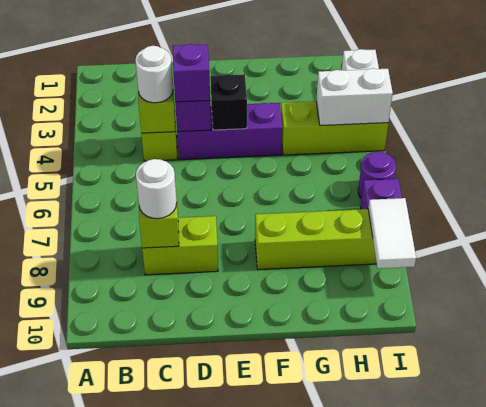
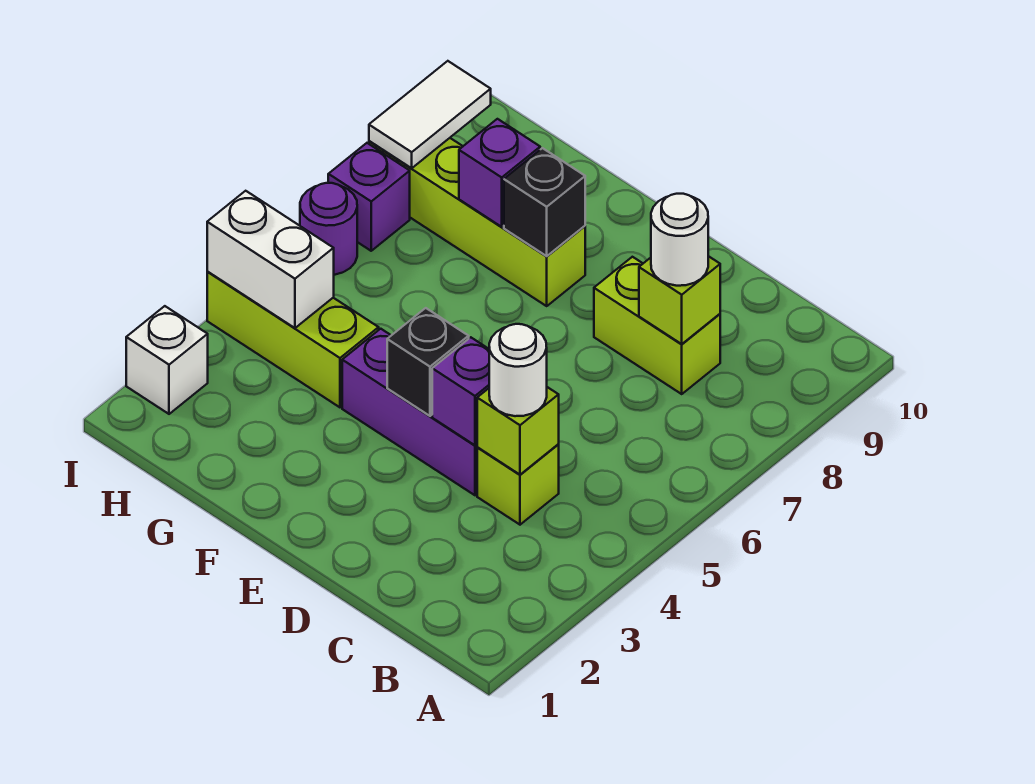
purple 1x1 brick [173,44,210,102] -> purple 1x1 brick moved to [459,119,540,227]
none -> black 1x1 brick [504,148,585,256]

